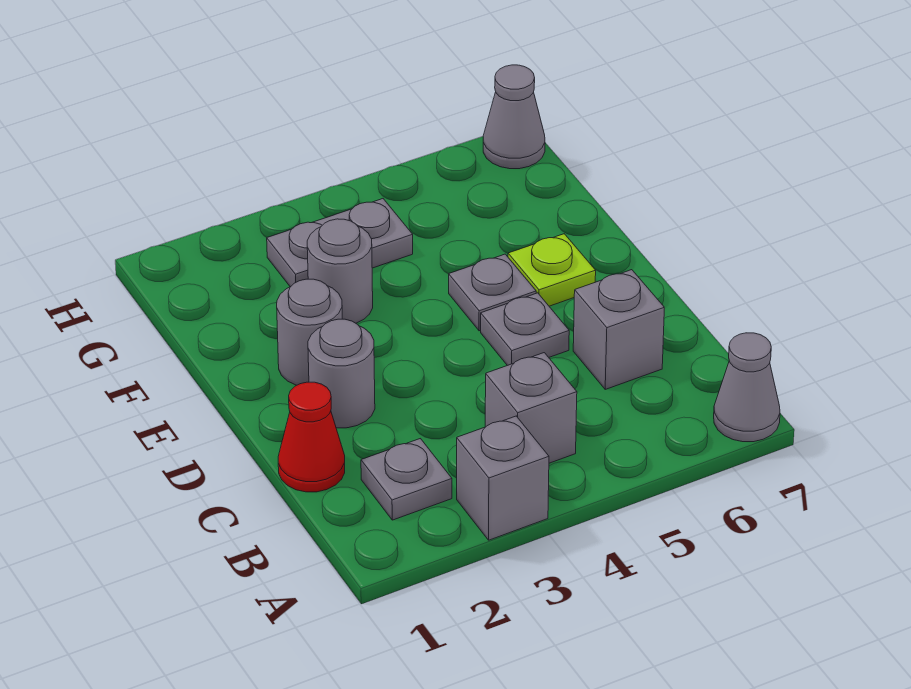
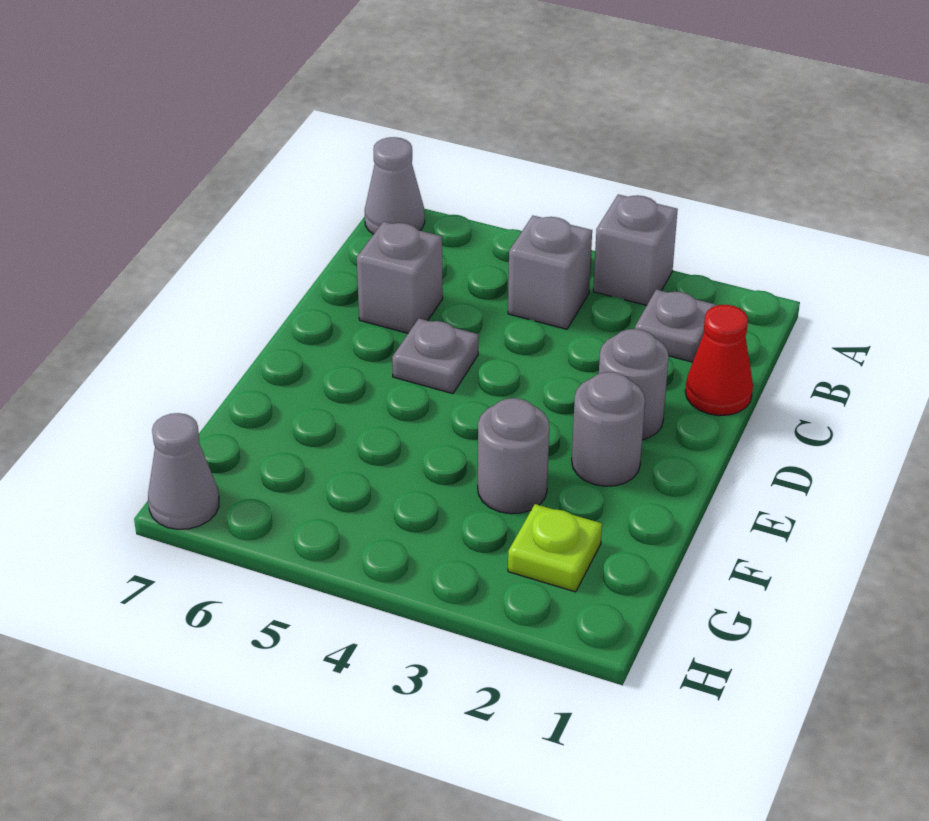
grey 1x1 plate [449,254,536,331] -> none
lime 1x1 plate [508,234,596,306] -> lime 1x1 plate moved to [508,504,602,592]
grey 1x2 plate [267,199,413,287] -> none

